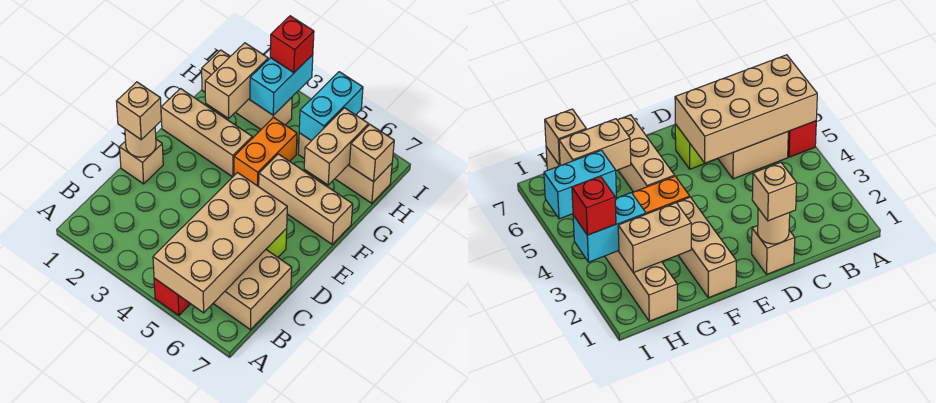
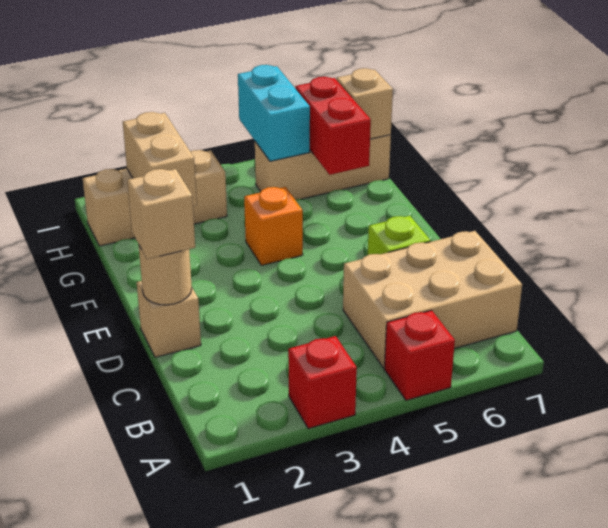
tan 2x4 brick [153,173,287,313] -> none
tan 1x3 brick [161,89,252,177] -> none
orange 1x2 brick [234,117,297,187] -> orange 1x1 brick [244,187,303,265]
tan 1x3 brick [259,154,353,244] -> none
tan 1x2 brick [304,108,369,185] -> red 1x2 brick [295,77,371,175]
cyan 1x2 brick [250,55,313,115] -> none
red 1x1 brick [270,16,314,73] -> red 1x1 brick moved to [288,336,357,429]

